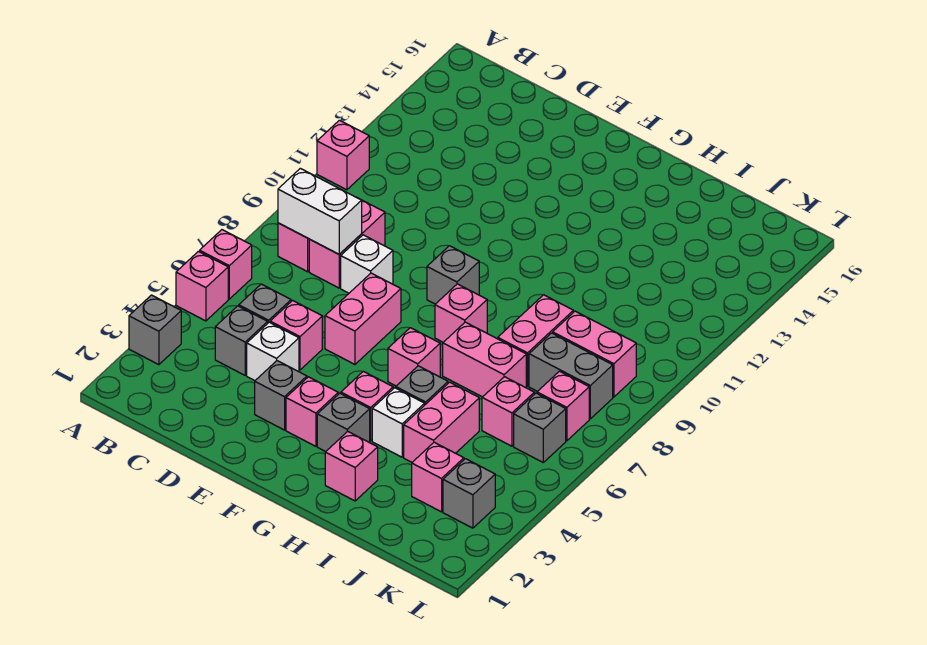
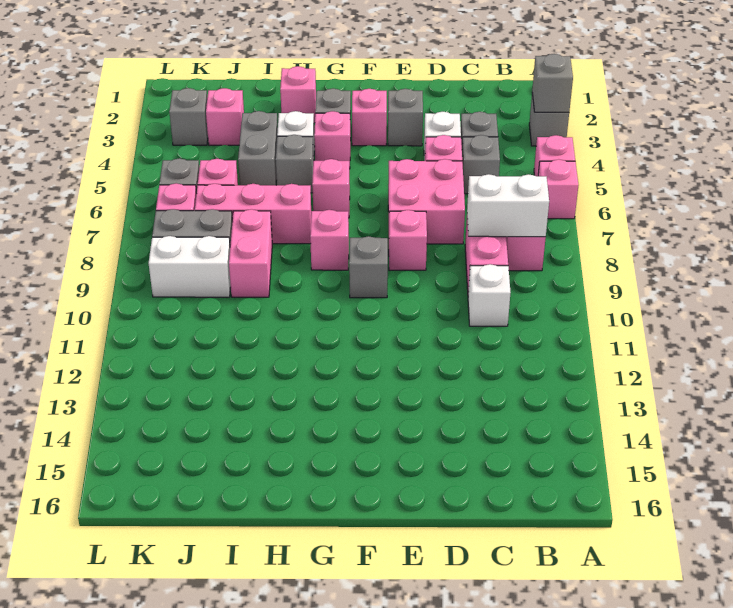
none -> grey 1x1 brick [532,54,573,112]
pink 1x1 brick [317,120,369,190] -> pink 1x1 brick moved to [389,210,427,270]
white 1x1 brick [341,235,393,293] -> white 1x1 brick moved to [468,264,511,326]
pink 1x2 brick [325,273,401,364] -> pink 2x2 brick [388,159,465,244]
pink 1x2 brick [443,322,526,397] -> pink 1x3 brick [195,184,311,244]
pink 1x2 brick [404,382,479,462] -> grey 1x2 brick [238,111,278,185]
pink 1x2 brick [553,311,636,397] -> white 1x2 brick [149,236,231,297]

